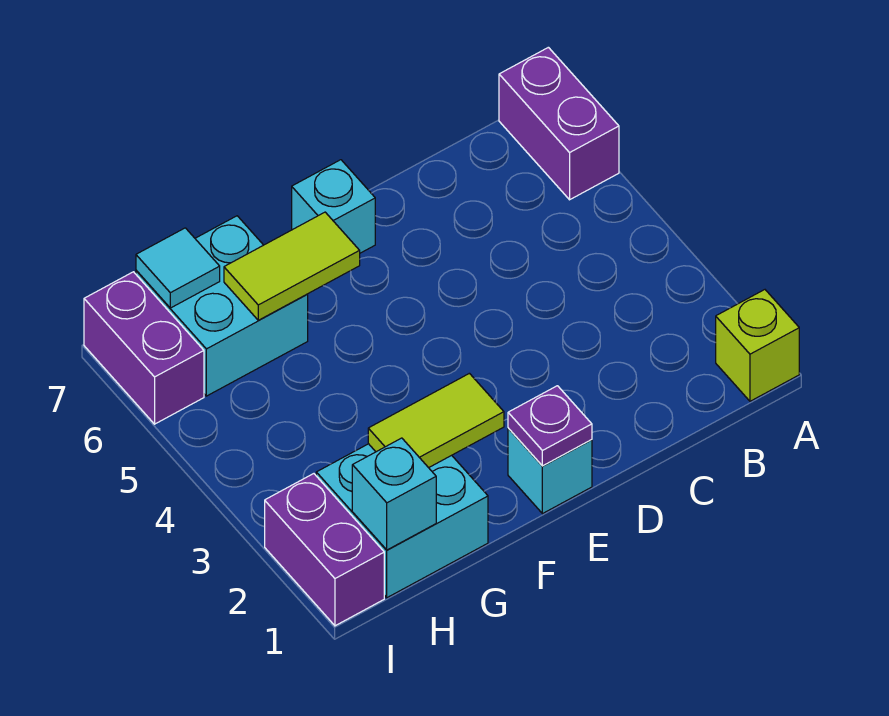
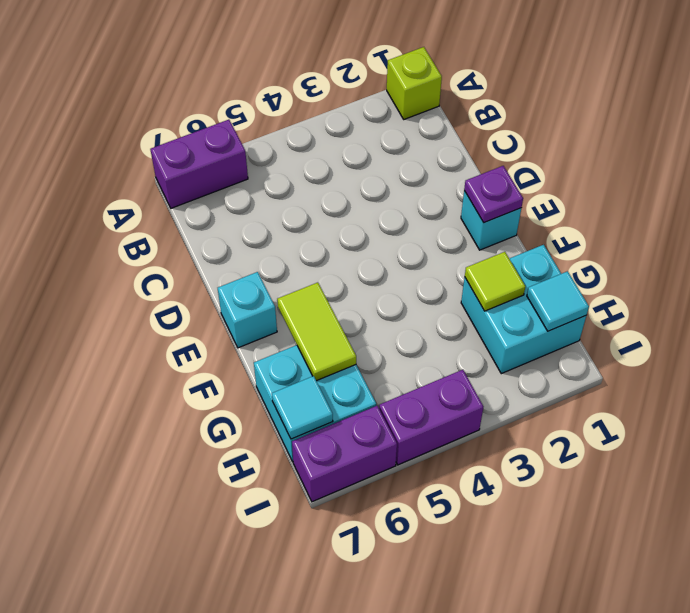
lime 1x2 tile [368,373,504,468] -> lime 1x1 tile [465,252,525,311]
cyan 1x1 brick [352,438,436,550] -> cyan 1x1 tile [527,271,589,331]
purple 1x2 brick [265,474,384,626] -> purple 1x2 brick moved to [379,370,483,465]

